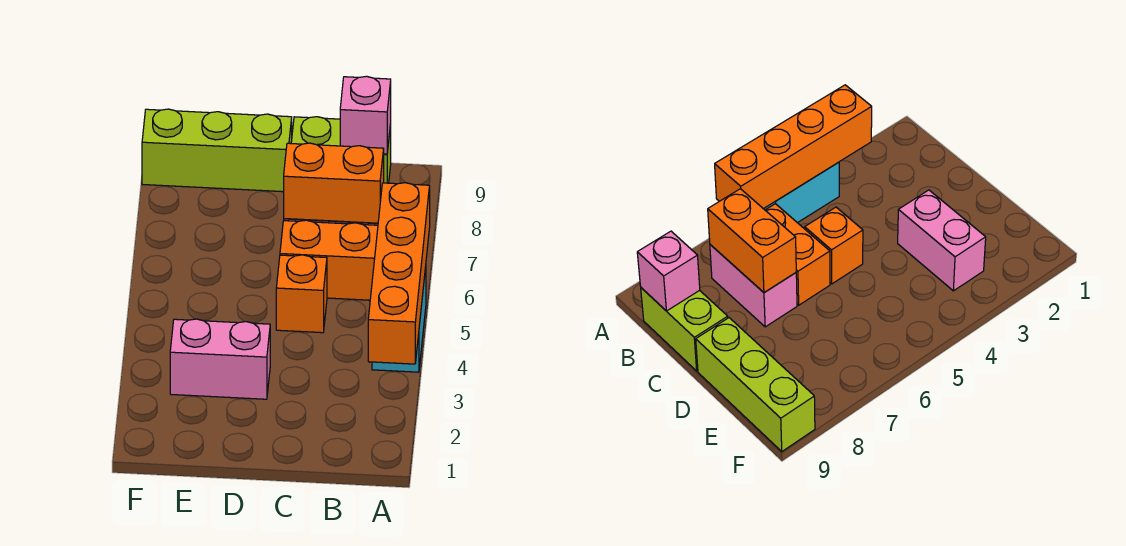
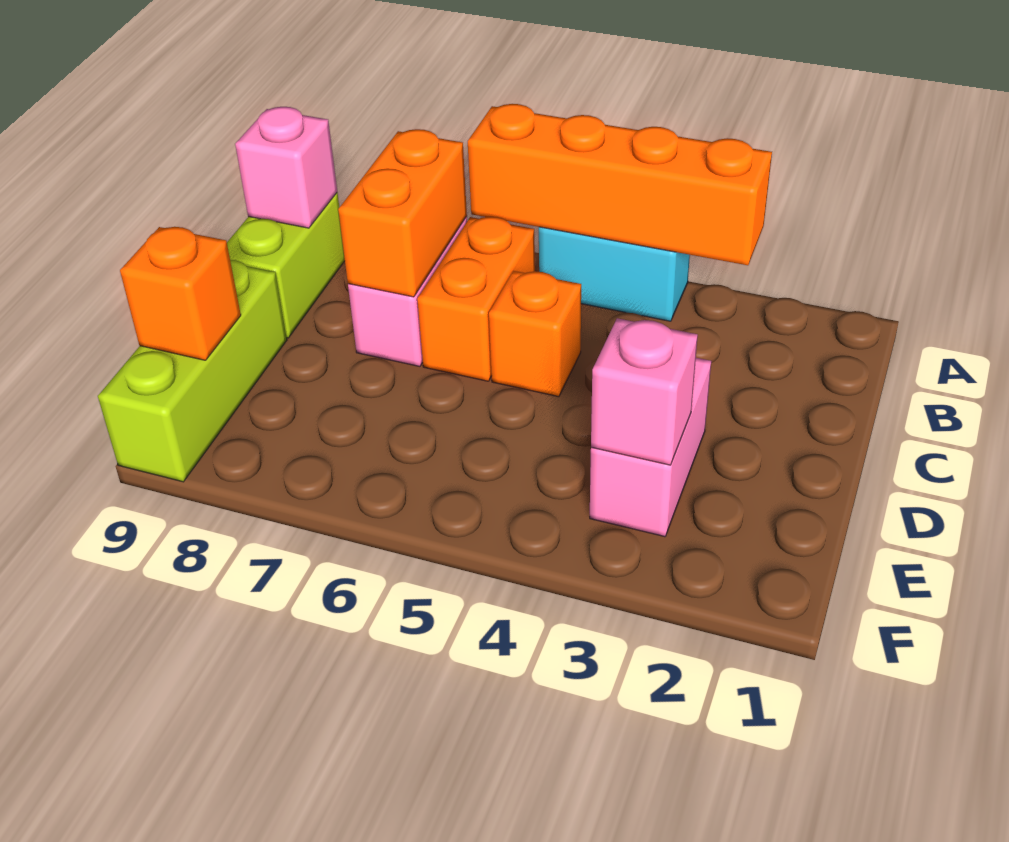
none -> pink 1x1 brick [591,318,698,465]
none -> orange 1x1 brick [120,227,241,360]

